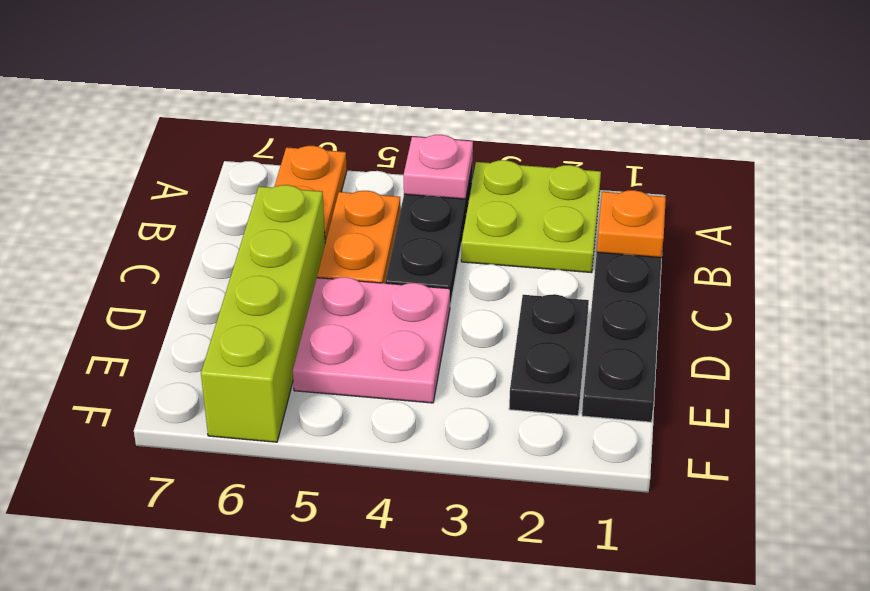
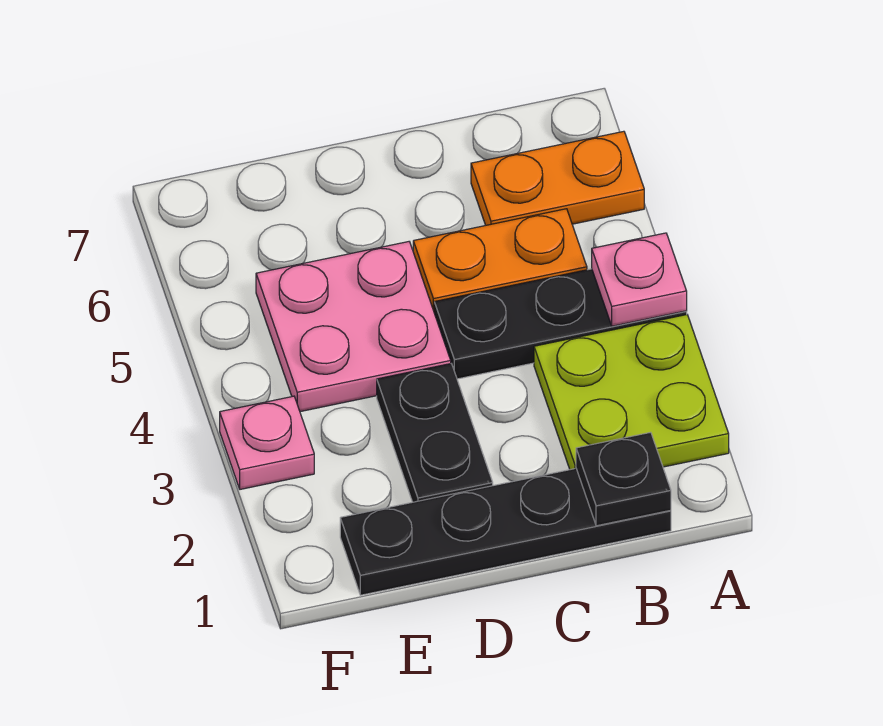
orange 1x1 plate [597,190,666,258] -> black 1x1 plate [576,432,671,526]
lime 1x4 brick [201,185,325,442] -> none
black 1x2 plate [509,294,589,416] -> black 1x2 plate turned to [377,364,493,502]
none -> pink 1x1 plate [220,396,314,489]

